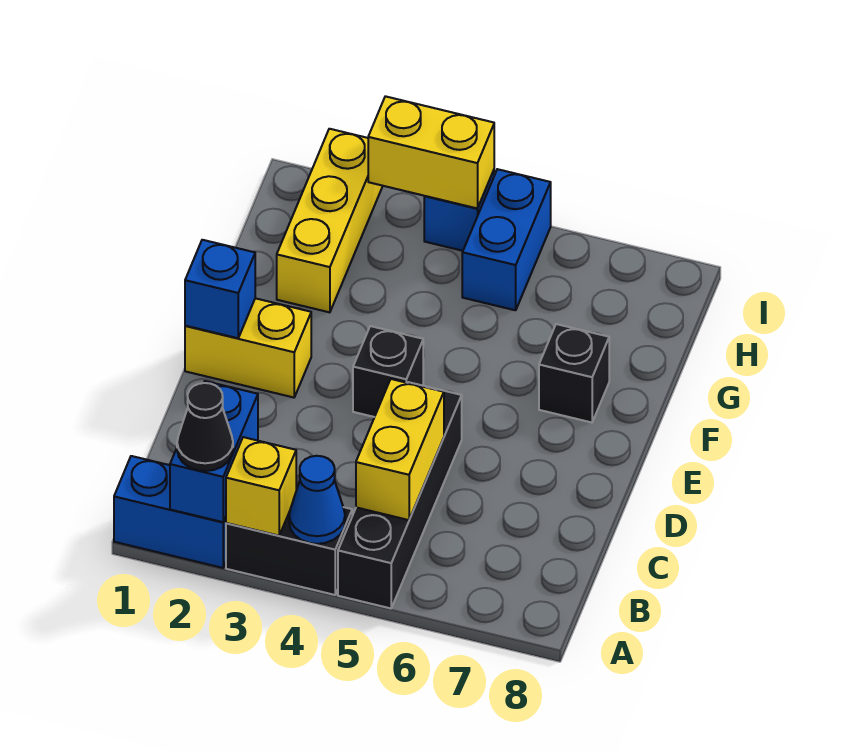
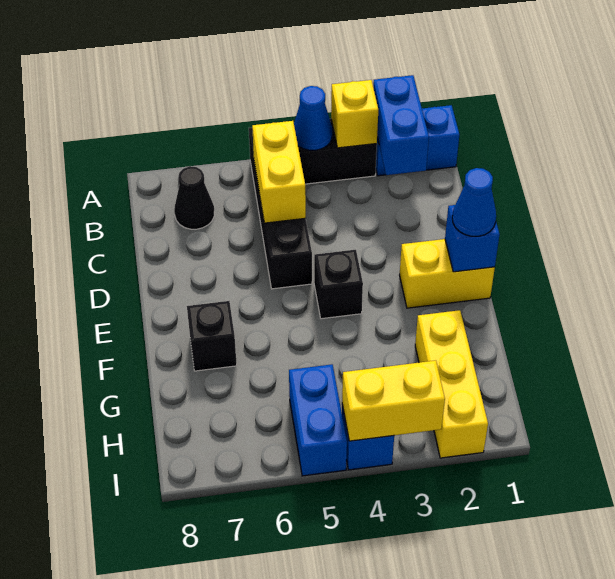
black 1x1 cone [177,383,233,471] -> black 1x1 cone moved to [174,166,214,229]
none -> blue 1x1 cone [452,168,496,236]

